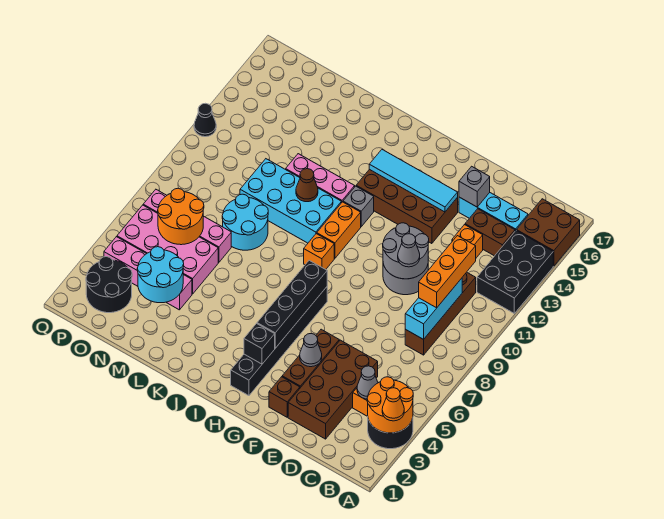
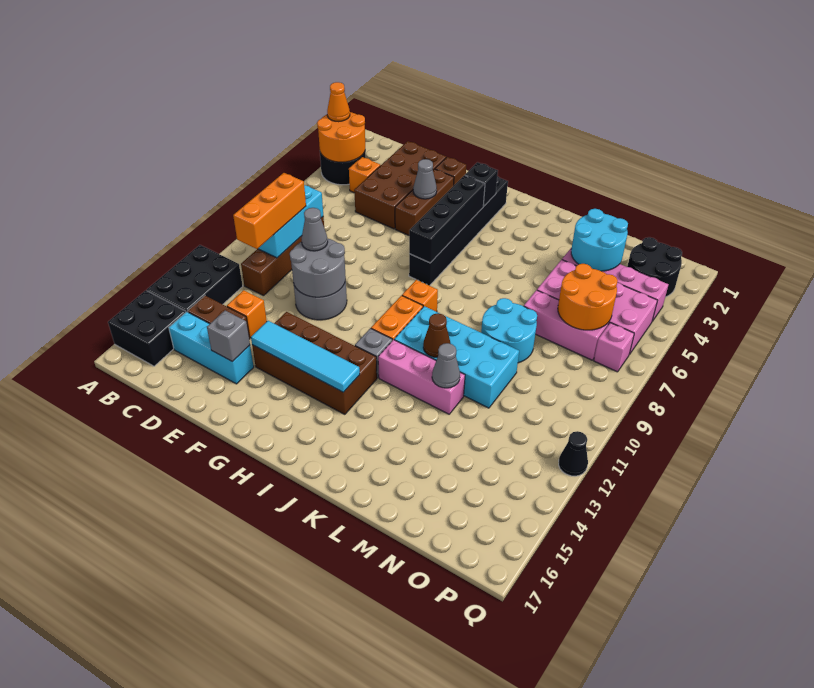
brown 2x2 brick [517,199,580,266] -> black 2x2 brick [108,290,186,366]
grey 1x1 cone [357,366,378,399] -> grey 1x1 cone moved to [432,343,460,388]

